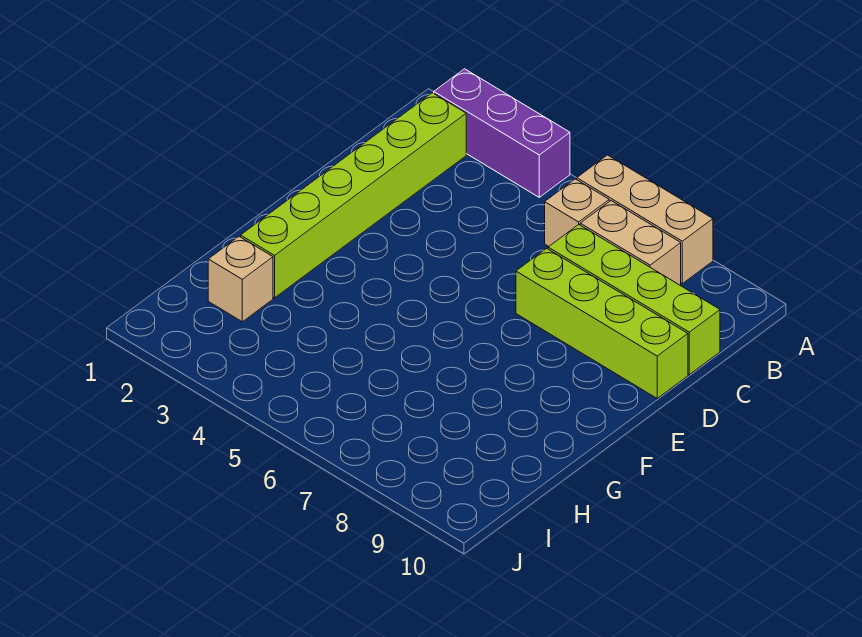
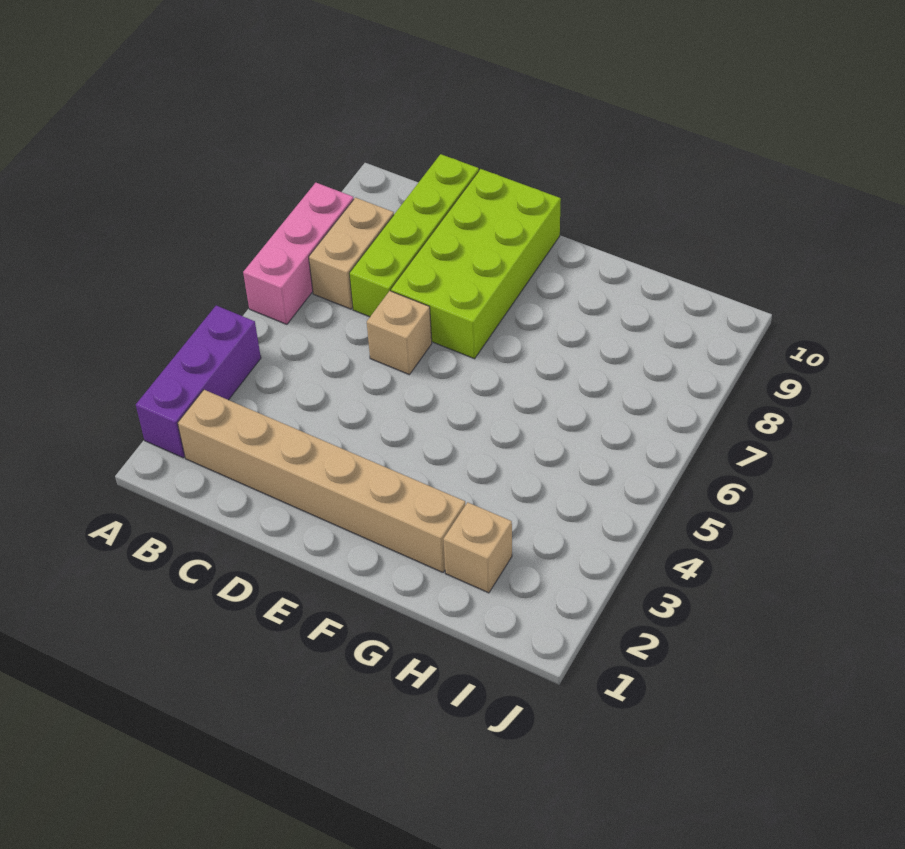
tan 1x3 brick [577,155,713,283] -> pink 1x3 brick [243,183,354,324]
lime 1x6 brick [241,93,466,298] -> tan 1x6 brick [178,390,465,572]
tan 1x1 brick [545,179,609,246] -> tan 1x1 brick moved to [367,291,432,375]
lime 1x4 brick [516,248,688,398] -> lime 2x4 brick [391,169,561,359]

